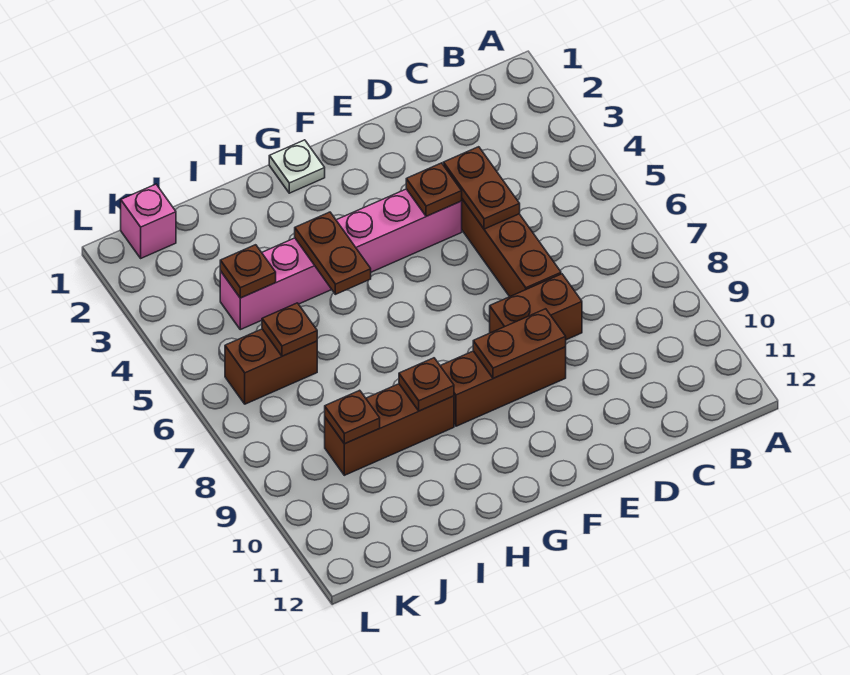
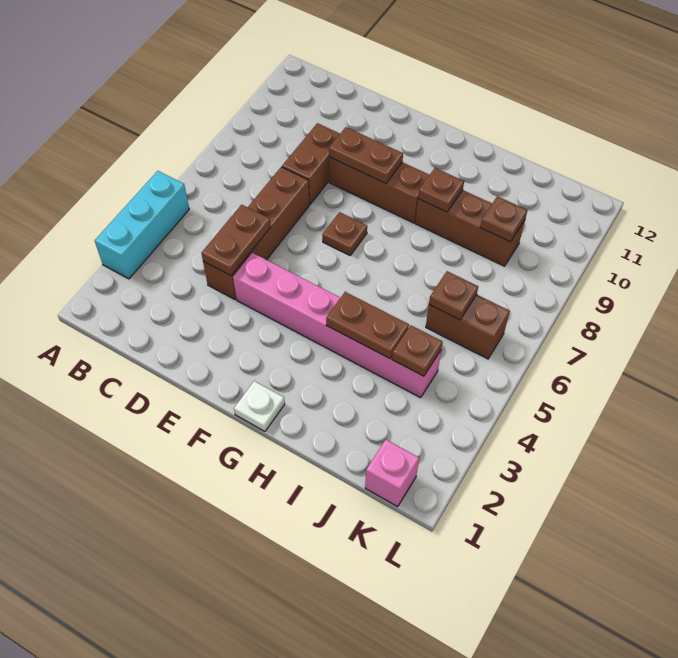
none -> cyan 1x3 brick [95,171,189,279]
brown 1x2 brick [490,274,582,340] -> brown 1x2 brick turned to [282,123,340,204]
brown 1x1 plate [406,163,462,216] -> brown 1x1 plate moved to [322,212,367,255]
brown 1x2 plate [295,212,371,294] -> brown 1x2 plate turned to [326,292,409,359]

